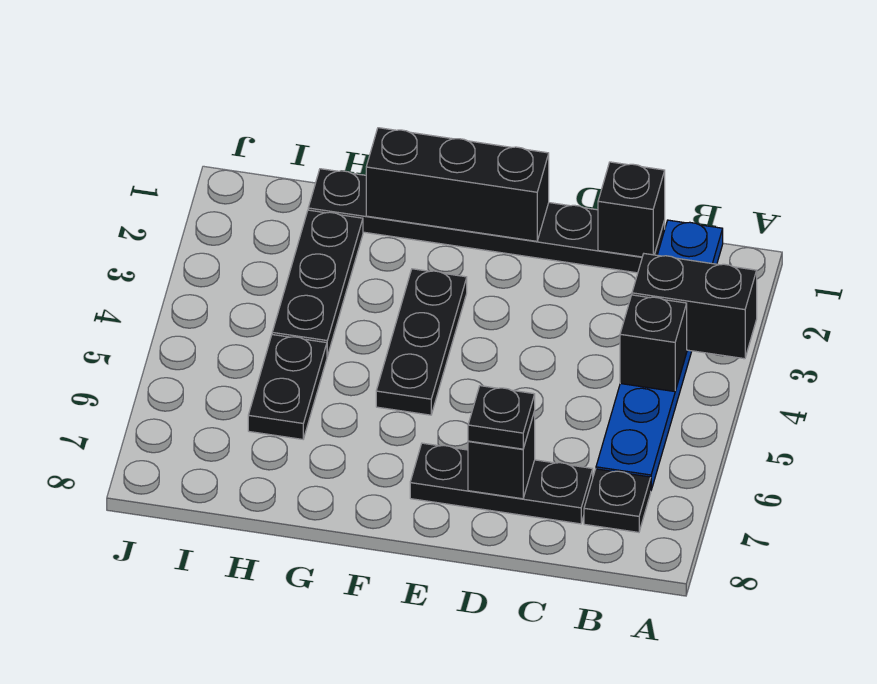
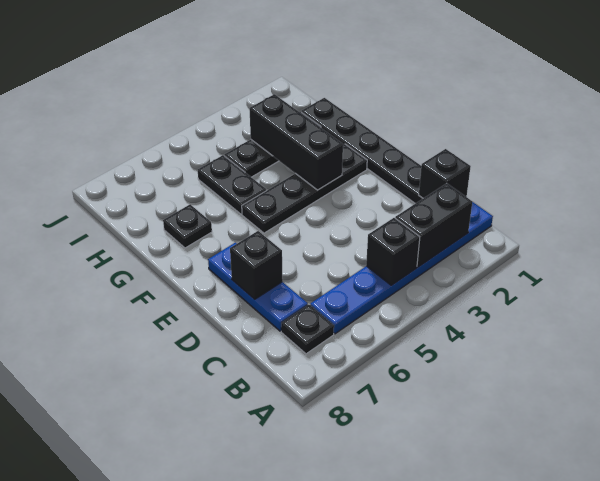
black 1x2 brick [632,254,757,359] -> black 1x2 brick turned to [395,183,472,267]
black 1x3 plate [410,443,593,524] -> blue 1x3 plate [208,243,308,331]
black 1x1 plate [468,386,535,449] -> black 1x1 plate moved to [163,204,212,248]
black 1x3 brick [366,128,549,241] -> black 1x3 brick moved to [249,94,343,190]
black 1x3 plate [376,269,467,415] -> black 1x4 plate [242,144,367,233]
black 1x2 plate [248,335,327,439] -> black 1x2 plate turned to [198,155,267,214]

